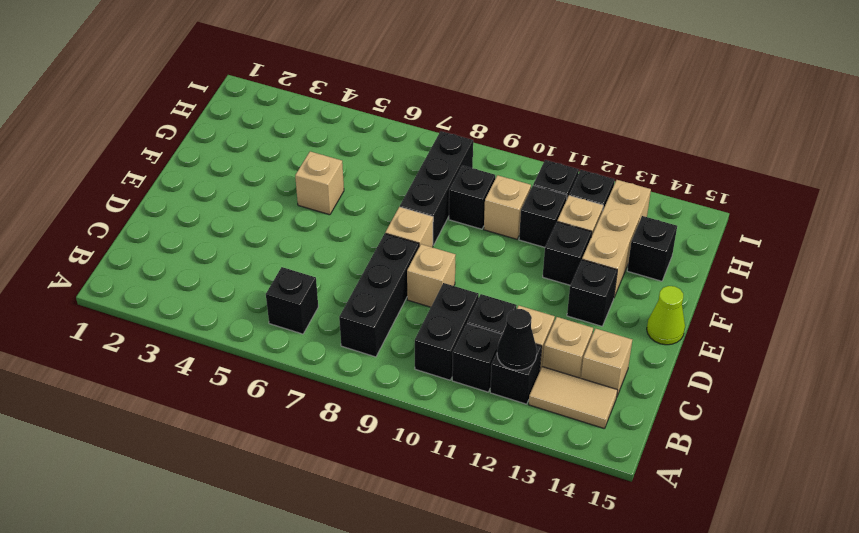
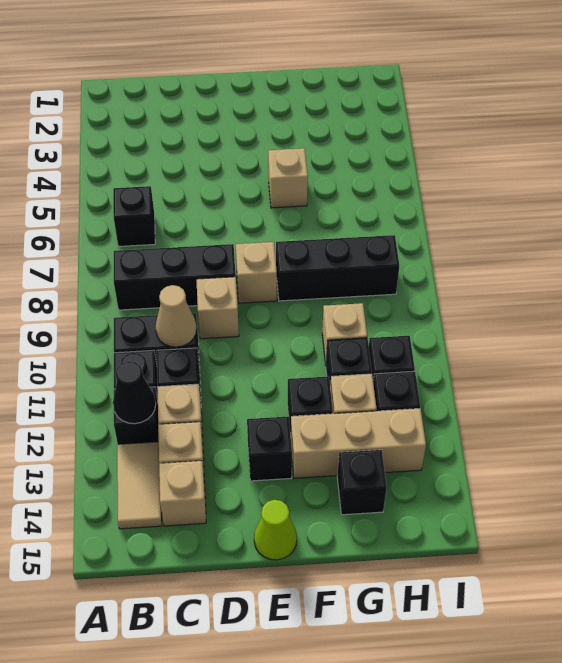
none -> tan 1x1 cone [156,285,197,347]
black 1x1 brick [449,165,495,229] -> none

